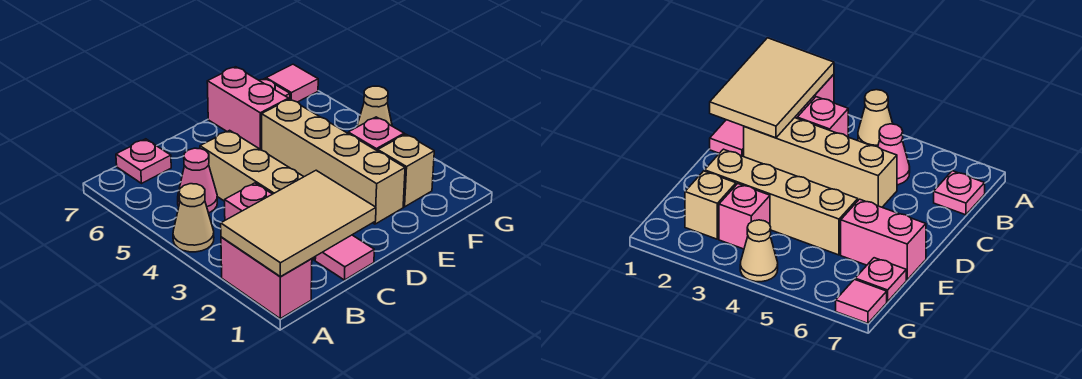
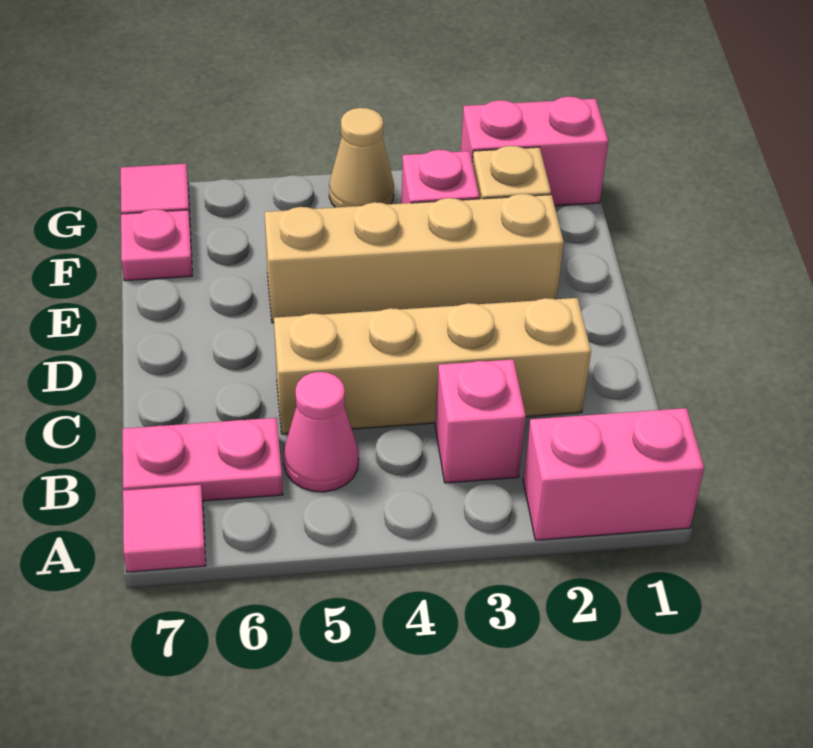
tan 2x3 tile [221,170,376,277] -> none
tan 1x1 cone [173,184,214,252] -> none
pink 1x1 plate [116,139,171,183] -> pink 1x2 plate [123,418,283,501]
pink 1x1 tile [315,235,374,280] -> pink 1x1 tile moved to [123,485,206,572]
pink 1x2 brick [207,67,289,150] -> pink 1x2 brick moved to [461,97,609,206]

